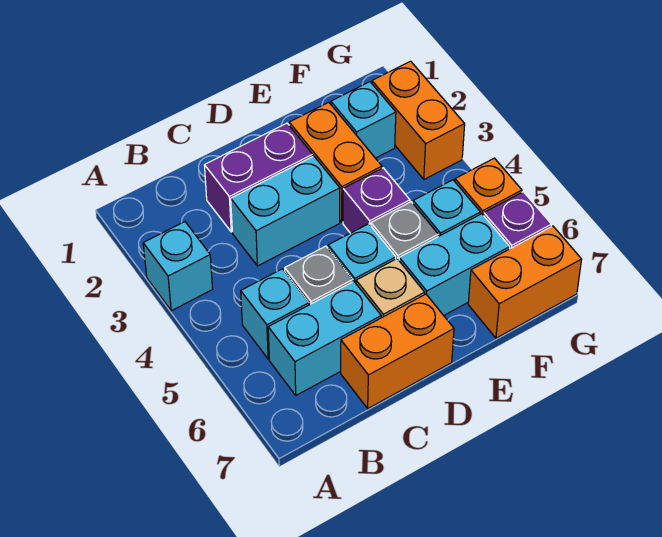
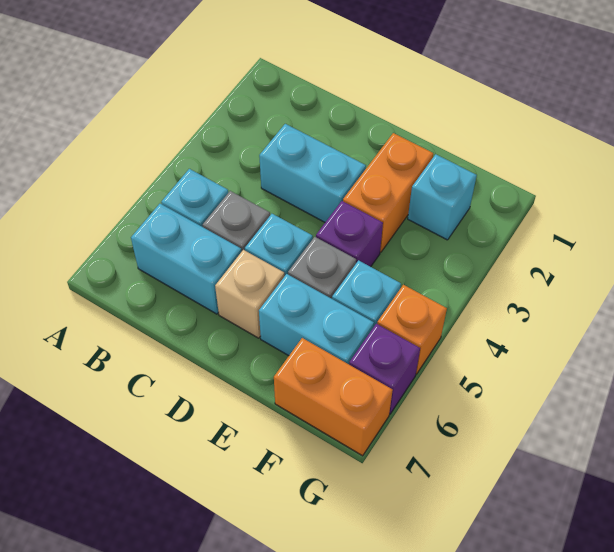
cyan 1x1 brick [143,222,213,311] -> none
purple 1x2 brick [204,123,313,232] -> none
orange 1x2 brick [341,294,454,408] -> none
orange 1x2 brick [372,61,465,179] -> none

